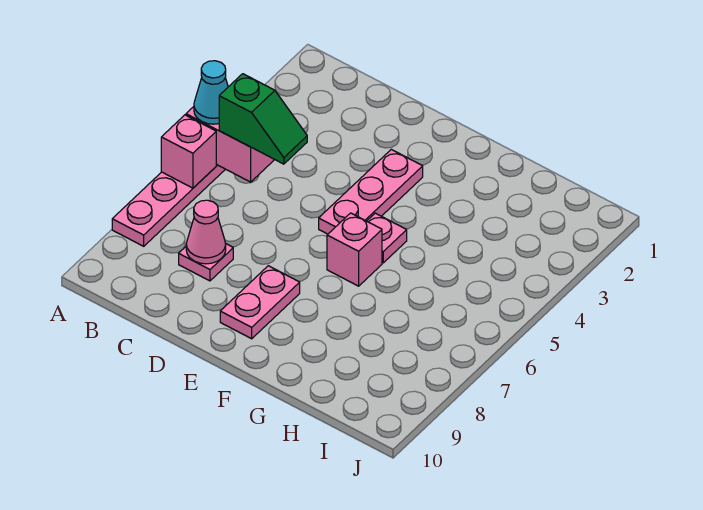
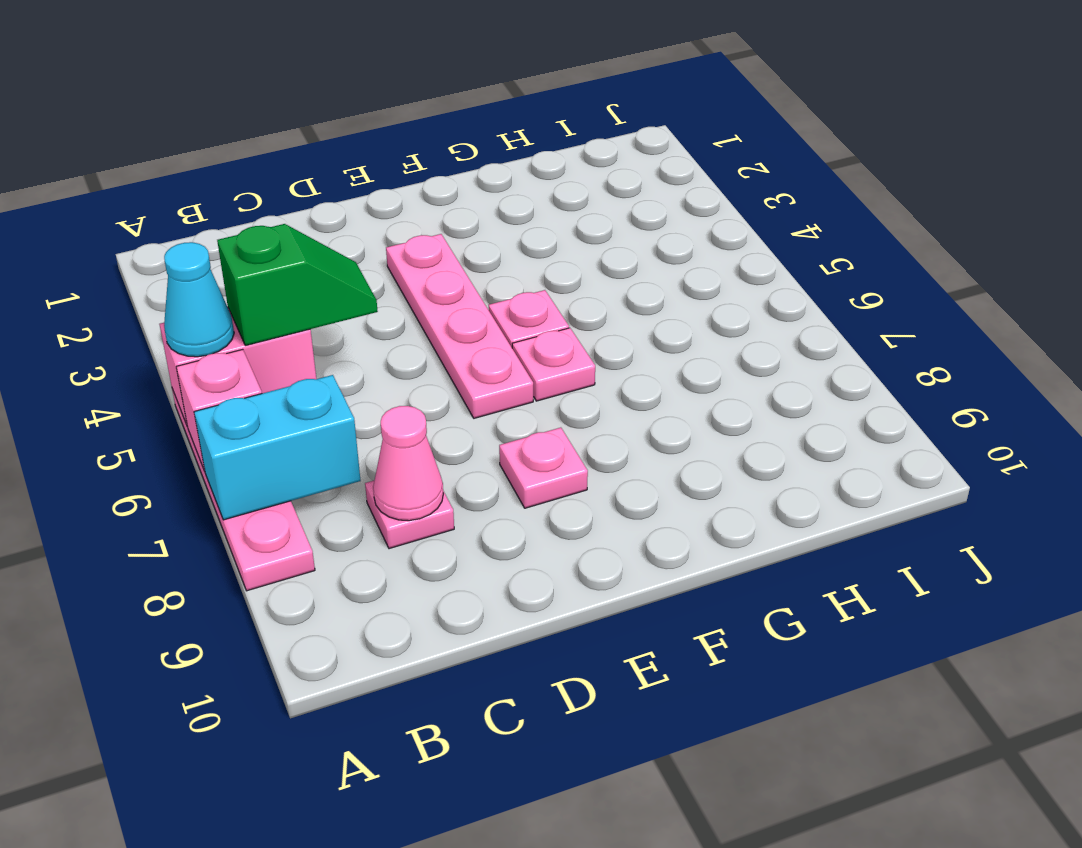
none -> cyan 1x2 brick [194,375,361,520]
pink 1x3 plate [319,149,423,234] -> pink 1x4 plate [386,234,533,418]
pink 1x2 plate [220,266,300,339] -> pink 1x1 plate [499,428,588,508]
pink 1x1 brick [327,213,382,286] -> pink 1x1 plate [512,328,595,401]

